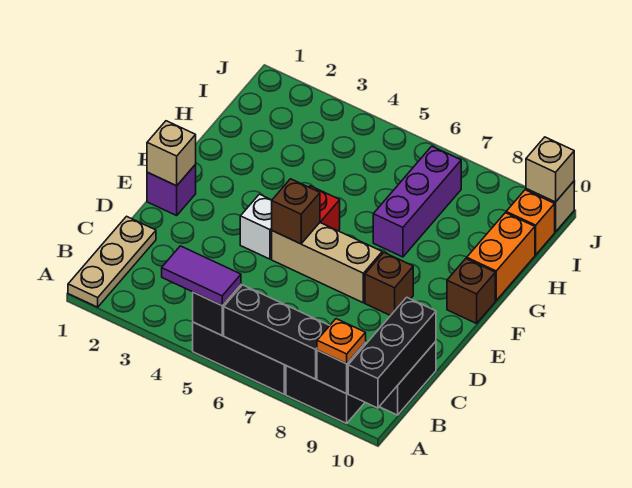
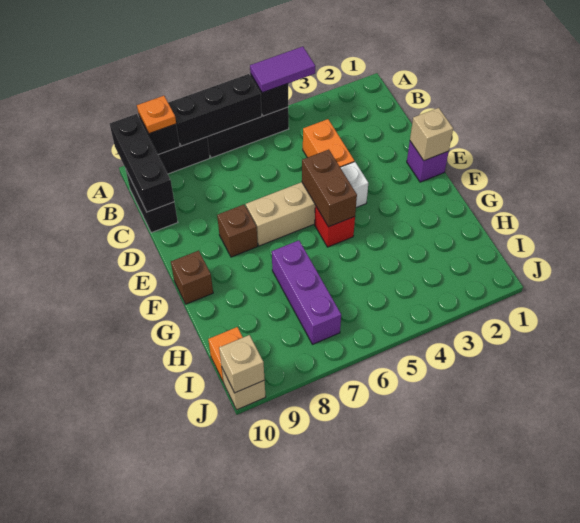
tan 1x3 plate [68,216,156,307] -> none
brown 1x1 brick [272,179,320,244] -> brown 1x2 brick [302,150,357,227]
orange 1x2 brick [467,213,535,300] -> orange 1x2 brick moved to [303,119,354,167]

